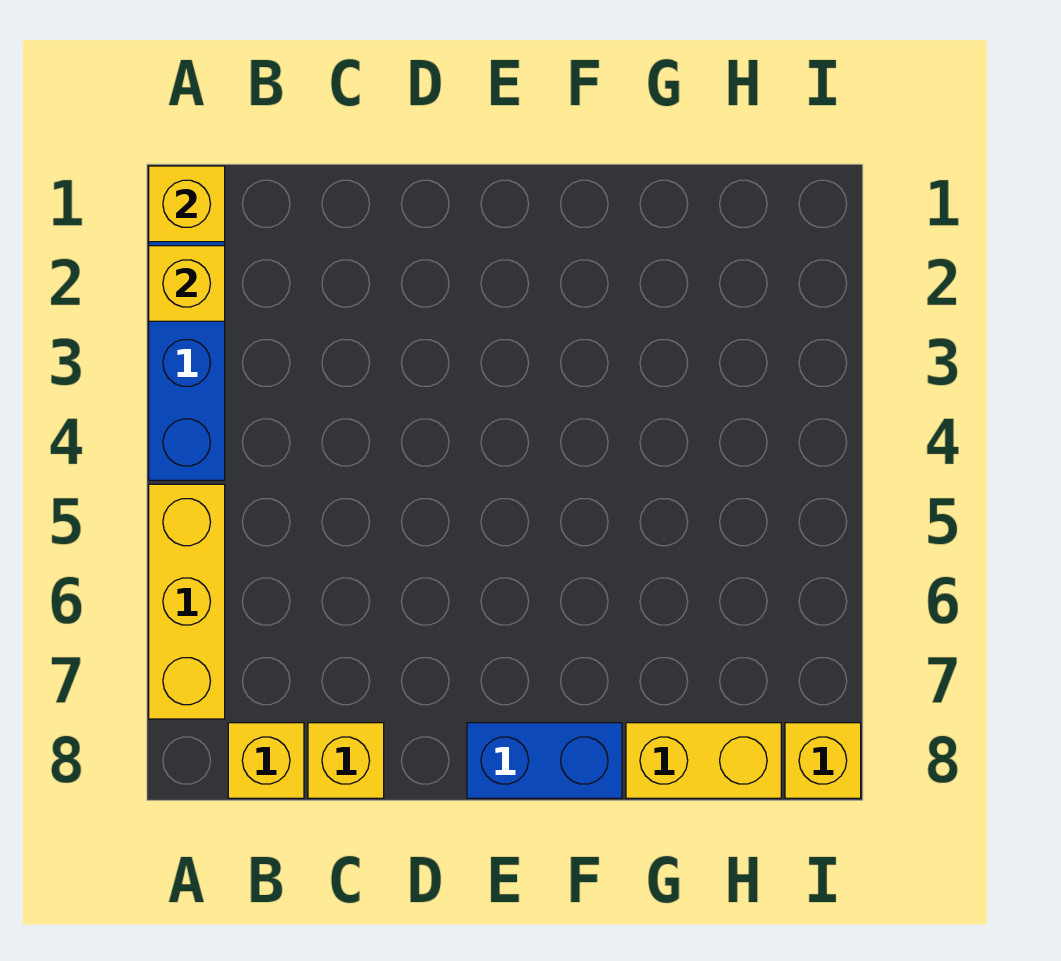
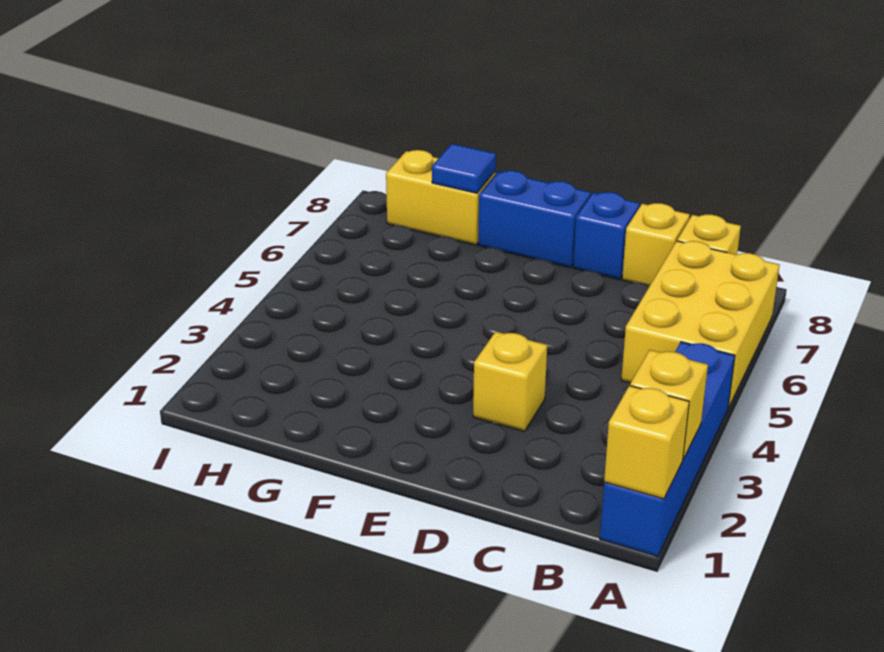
yellow 1x3 brick [149,484,225,719] -> yellow 2x3 brick [621,241,779,408]
none -> blue 1x1 brick [573,192,640,279]
none -> blue 1x1 tile [432,144,496,193]
yellow 1x1 brick [785,723,861,798] -> yellow 1x1 brick moved to [473,332,547,431]

